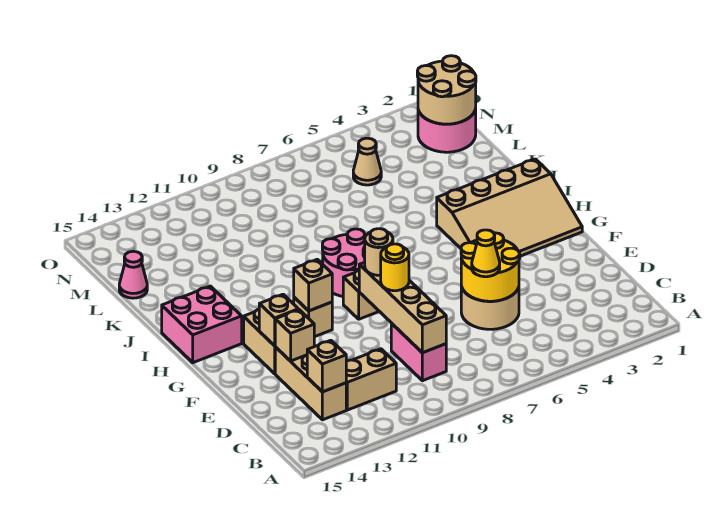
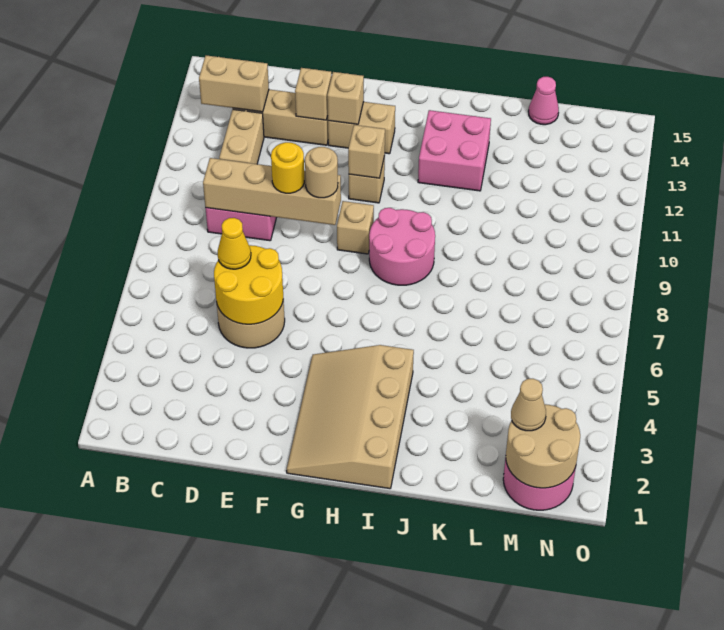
tan 1x1 brick [307,340,346,392] -> tan 1x2 brick [199,55,269,112]
pink 2x2 brick [162,286,242,363] -> pink 2x2 brick moved to [418,110,491,191]
tan 1x1 cone [353,138,381,185] -> tan 1x1 cone moved to [511,379,546,431]

